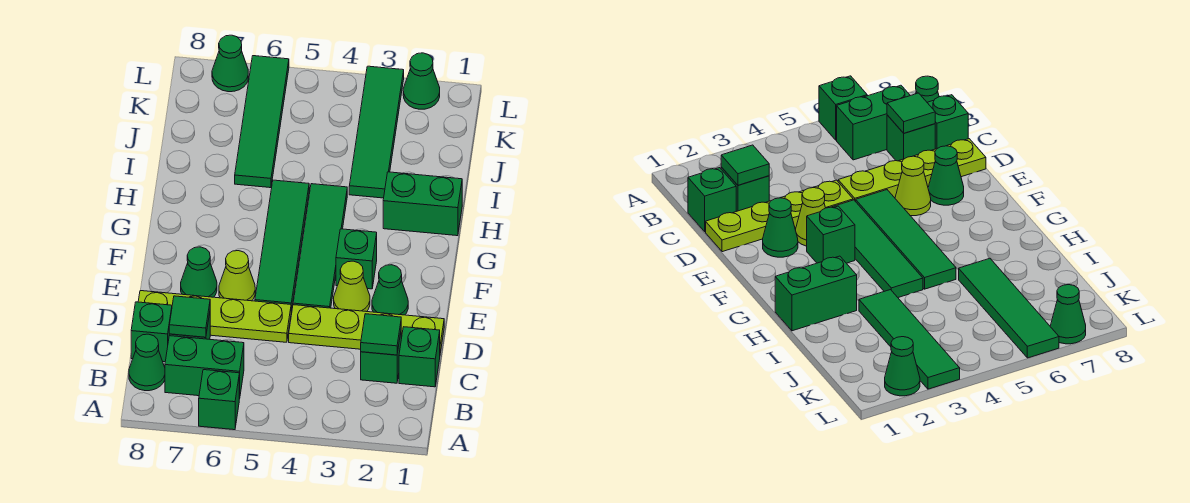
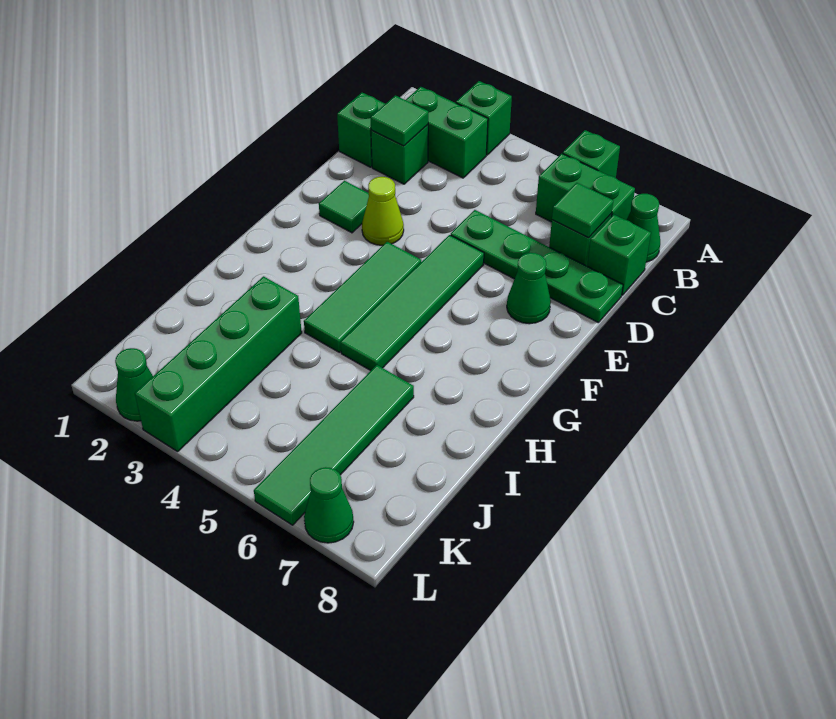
lime 1x4 plate [289,305,444,353] -> none
lime 1x4 plate [138,291,291,342] -> green 1x4 plate [451,210,623,323]
green 1x1 cone [372,265,408,315] -> green 1x1 tile [319,181,369,233]
green 1x4 tile [293,184,347,308] -> green 1x3 tile [304,242,421,352]
lime 1x1 cone [219,251,255,301] -> none
green 1x1 brick [336,229,377,289] -> green 1x1 brick moved to [456,81,512,155]
green 1x2 brick [383,172,462,236] -> green 1x2 brick moved to [406,87,488,178]
green 1x4 tile [349,66,404,198] -> green 1x4 brick [135,276,302,452]

